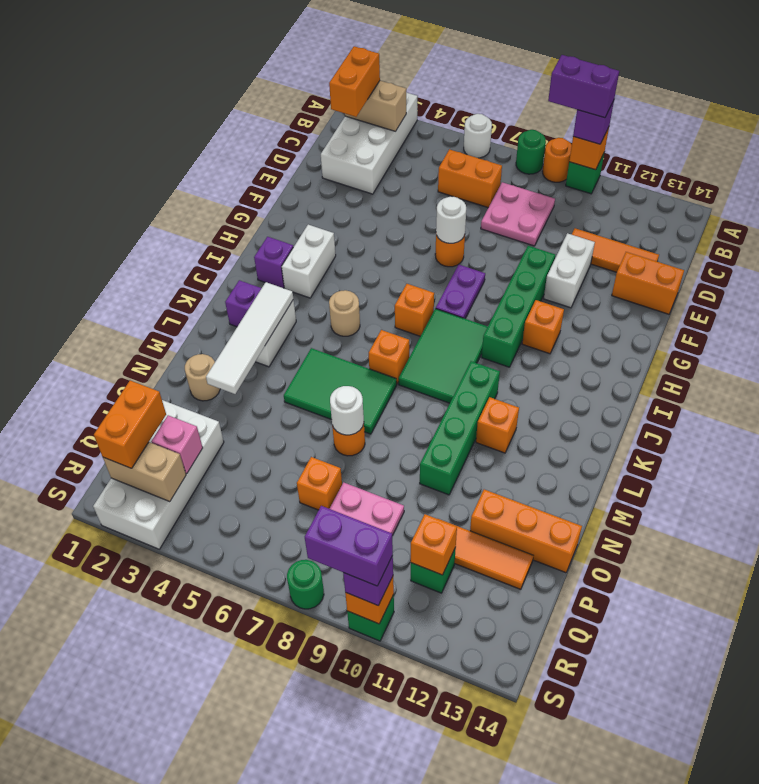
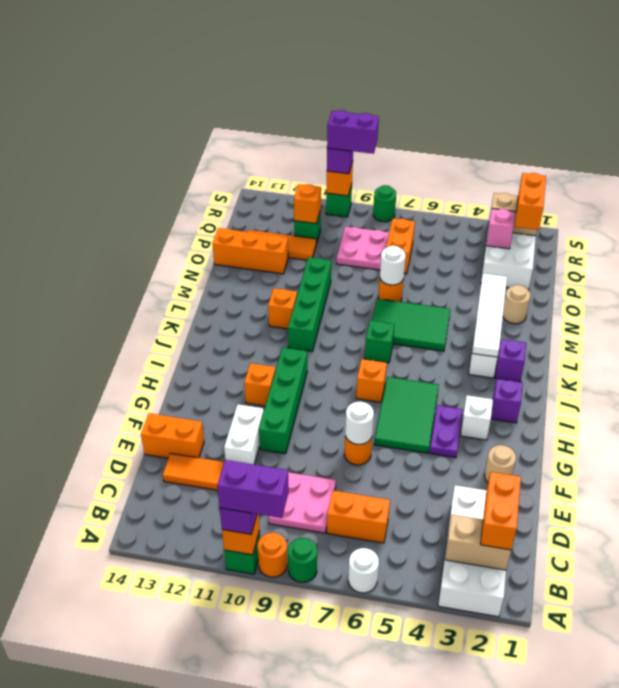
purple 1x2 plate [436,264,485,319] -> purple 1x2 plate moved to [430,405,463,458]
white 1x2 brick [282,225,336,298] -> white 1x1 brick [461,395,493,440]
green 2x3 tile [399,309,488,403] -> green 2x3 tile moved to [374,377,439,453]
tan 1x1 round brick [329,290,360,336] -> tan 1x1 round brick moved to [484,445,516,482]
orange 1x1 brick [369,330,409,384] -> green 1x1 brick [365,321,394,363]
orange 1x1 brick [297,457,342,510] -> orange 1x2 brick [386,218,415,274]

